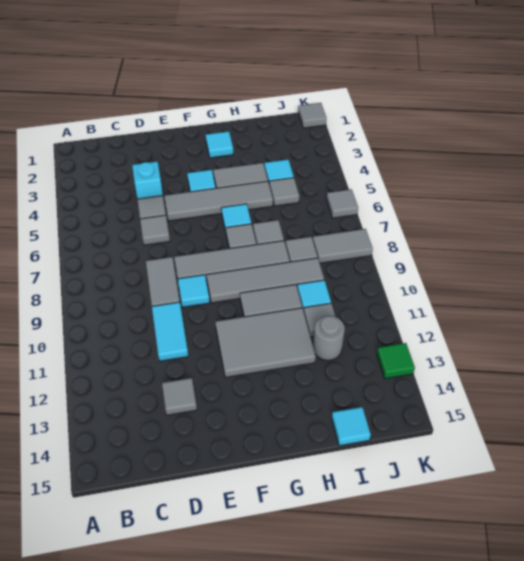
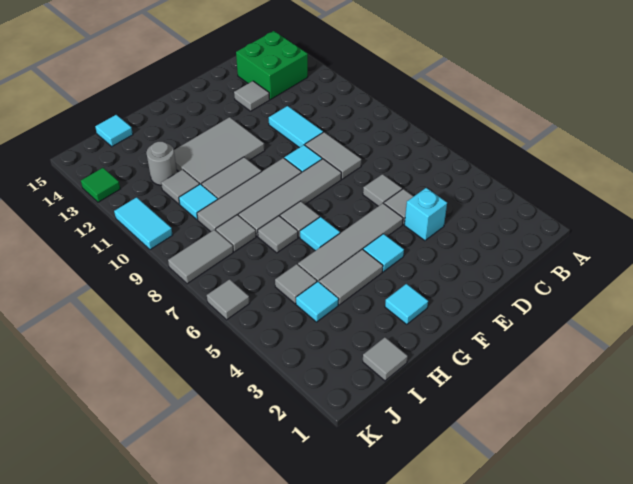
none -> green 2x2 brick [236,31,308,100]
grey 1x1 tile [298,103,326,128] -> grey 1x1 tile moved to [363,337,408,381]
none -> cyan 1x2 tile [114,197,173,250]

